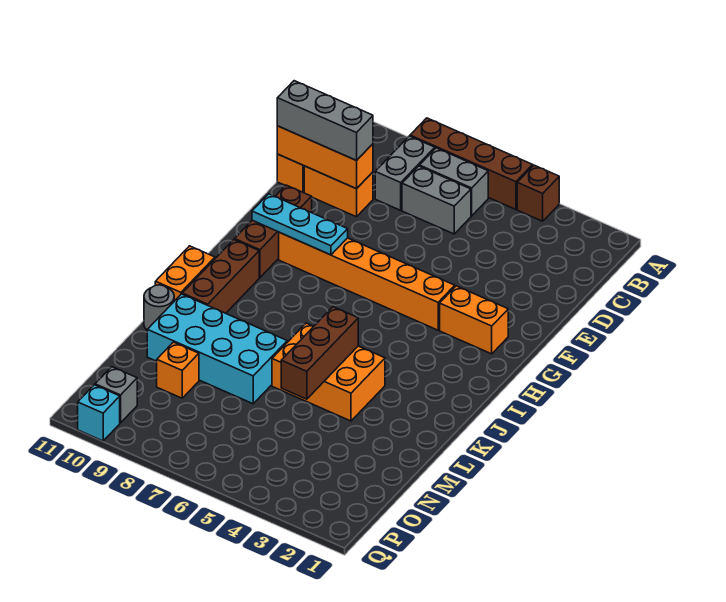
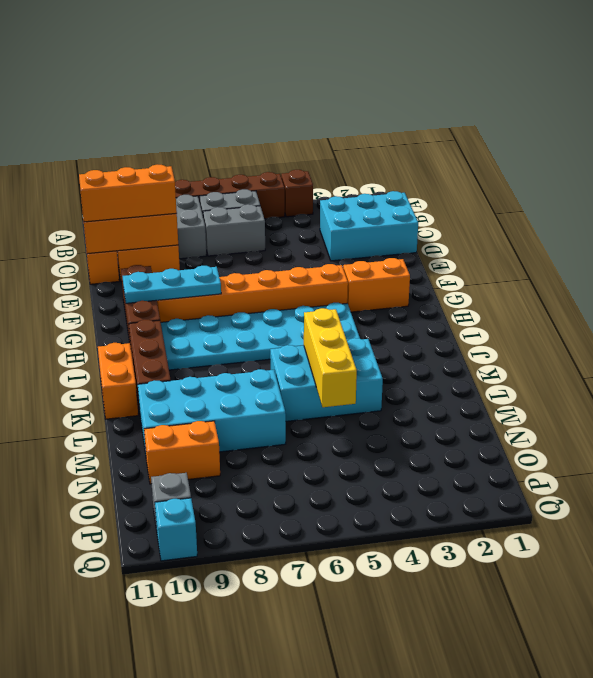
none -> cyan 2x3 brick [320,191,418,261]
grey 1x3 brick [277,81,373,161] -> orange 1x3 brick [79,165,177,222]
none -> cyan 2x6 plate [161,303,360,370]
orange 2x3 brick [272,323,385,421] -> cyan 2x3 brick [270,338,383,421]
brown 1x3 brick [281,307,358,399] -> yellow 1x3 brick [304,308,357,407]
grey 1x1 round brick [144,285,174,330] -> none
orange 1x1 brick [157,342,199,398] -> orange 1x2 brick [144,421,220,484]

